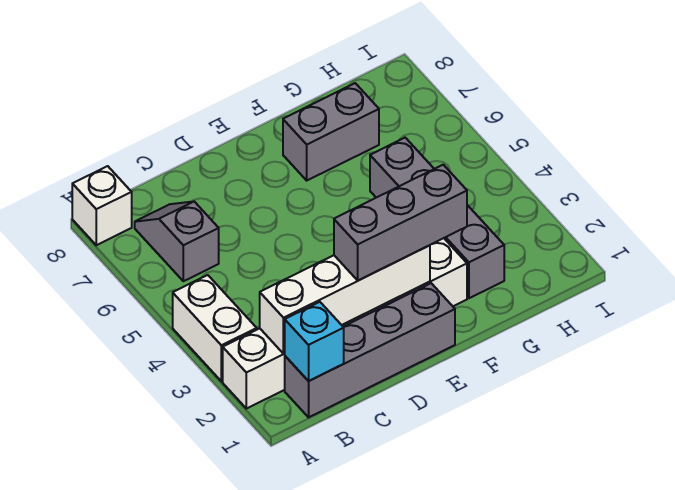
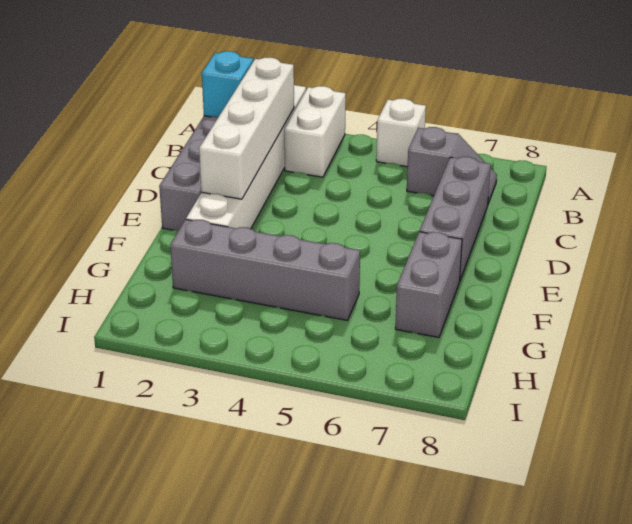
white 1x2 brick [173,275,257,381] -> white 1x2 brick turned to [284,86,346,177]
white 1x1 brick [72,166,132,245] -> white 1x1 brick moved to [376,99,426,167]
grey 1x3 brick [334,165,467,281] -> grey 1x3 brick moved to [420,157,491,280]

